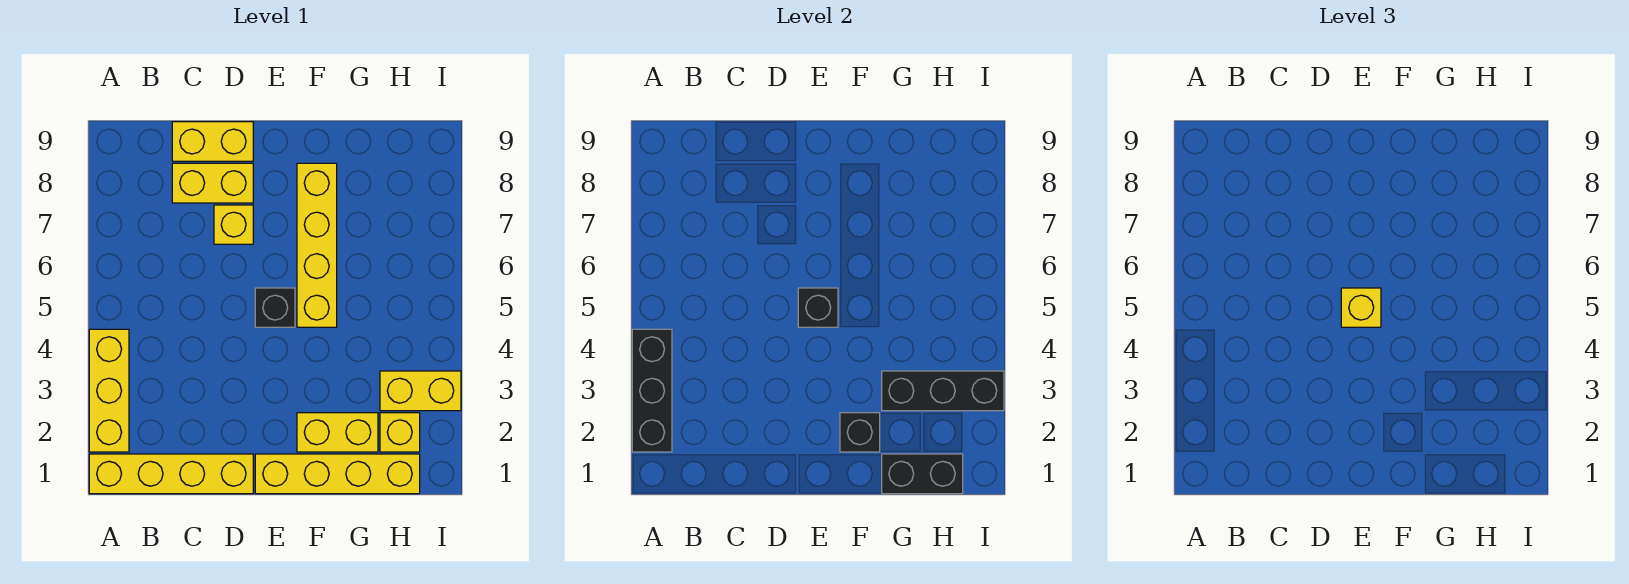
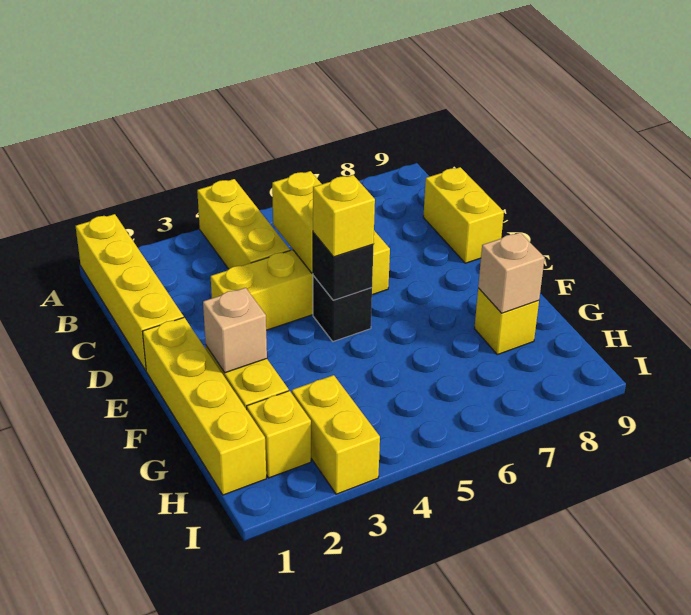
yellow 1x3 brick [89,329,129,452] -> yellow 1x3 brick turned to [197,179,290,269]
black 1x3 brick [632,329,672,452] -> none
yellow 1x2 brick [172,163,253,203] -> yellow 1x2 brick moved to [272,171,321,274]
yellow 1x1 brick [214,205,253,244] -> yellow 1x1 brick moved to [474,288,539,355]
black 1x1 brick [840,413,880,452] -> tan 1x1 brick [203,288,267,373]
yellow 1x4 brick [297,163,337,327] -> yellow 1x4 brick moved to [211,231,390,330]
black 1x2 brick [882,454,963,494] -> none
black 1x3 brick [882,371,1004,411] -> none
none -> tan 1x1 brick [478,232,545,313]

